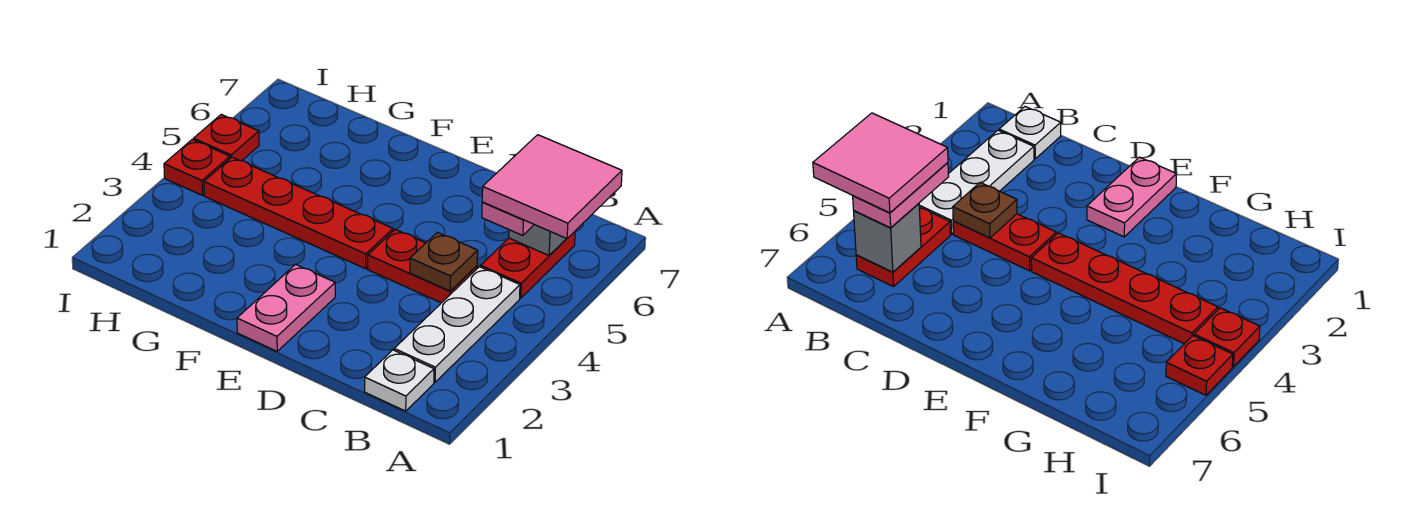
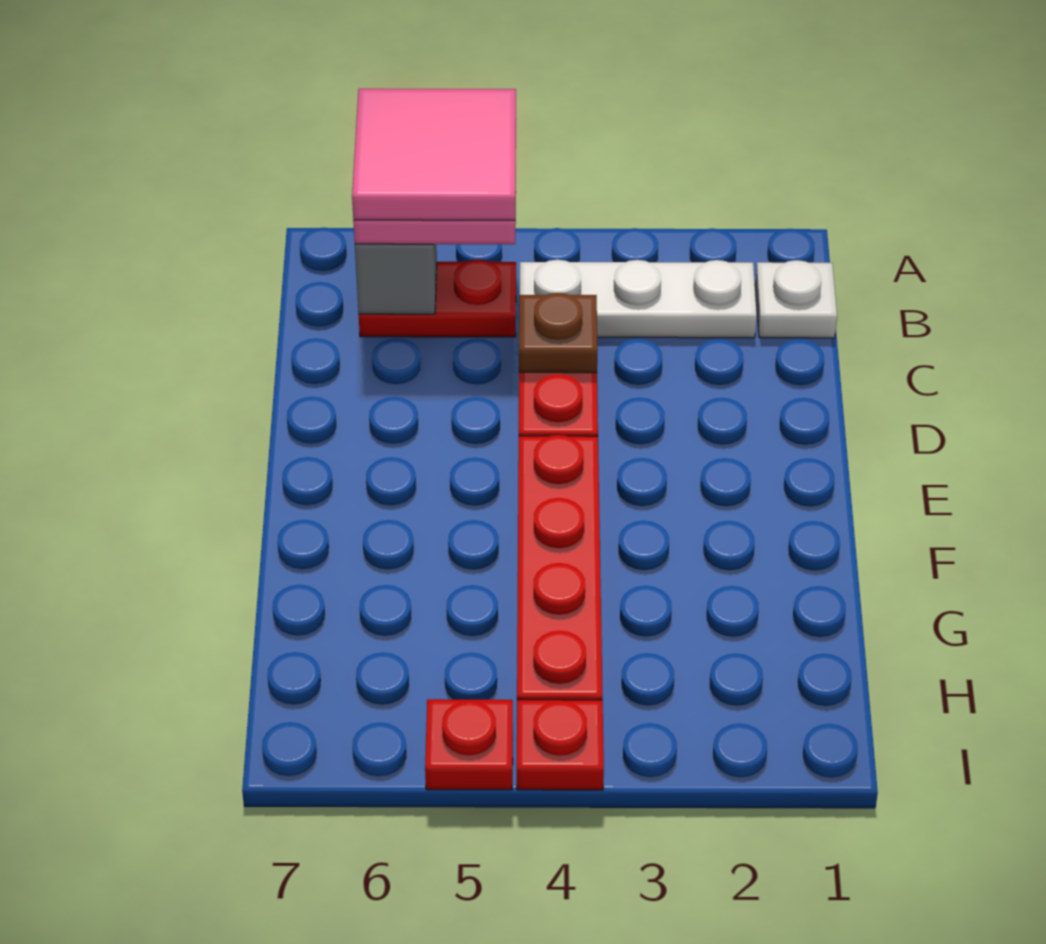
pink 1x2 plate [237,264,335,351] -> none

